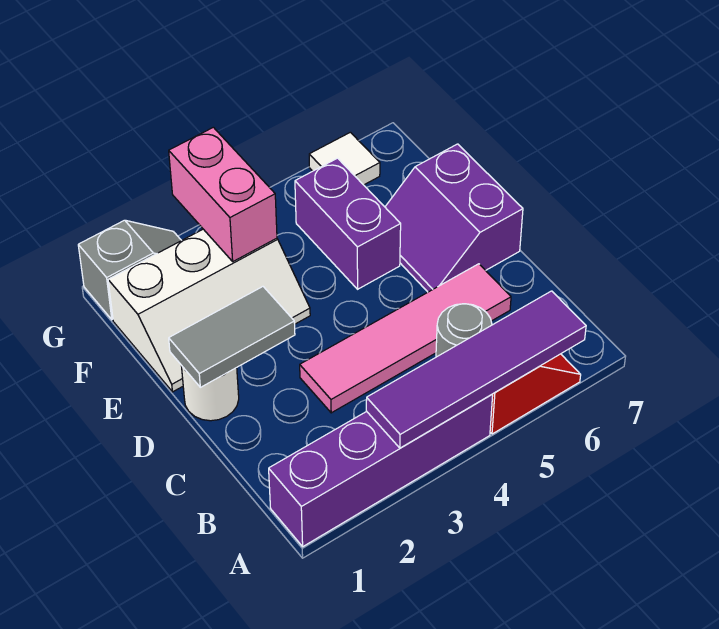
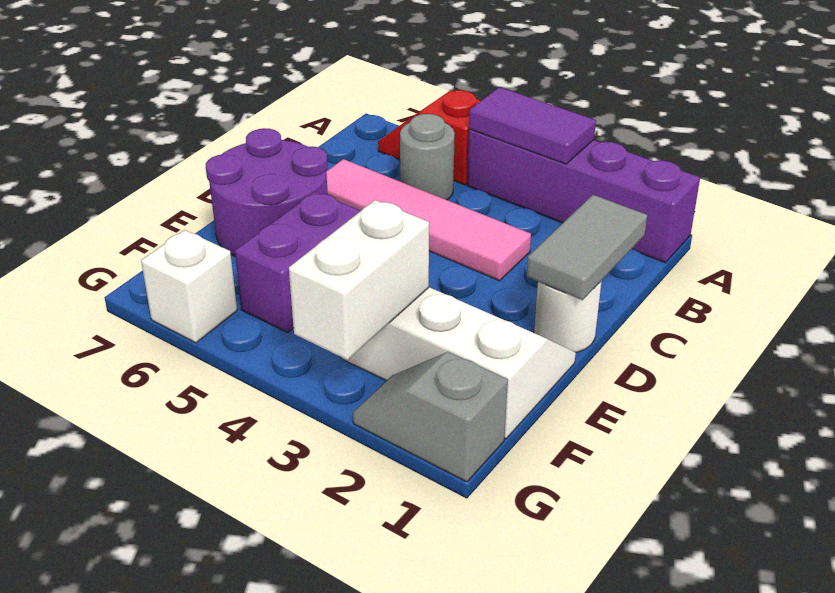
purple 1x4 tile [366,291,586,448] -> purple 1x2 tile [469,87,596,164]
grey 1x2 tile [169,287,295,387] -> grey 1x2 tile turned to [527,195,647,300]
purple 2x2 slope [385,144,523,292] -> purple 2x2 round brick [206,128,328,256]
pink 1x2 brick [169,127,277,261] -> white 1x2 brick [289,200,429,360]
white 1x1 tile [309,132,380,185] -> white 1x1 brick [141,230,237,343]

